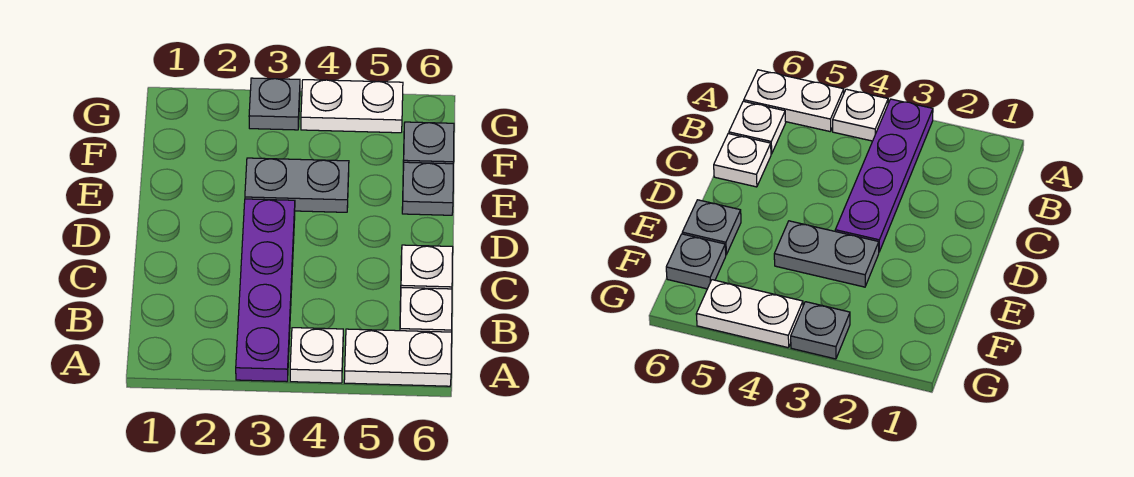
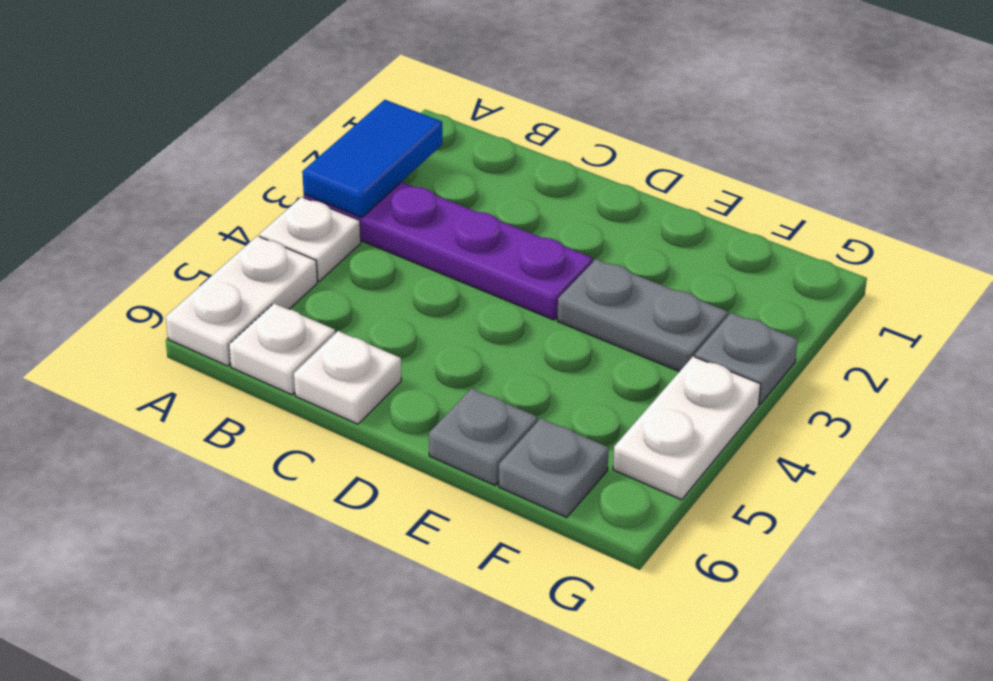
none -> blue 1x2 tile [302,100,442,218]
grey 1x2 plate [245,158,349,212] -> grey 1x2 plate turned to [557,259,728,372]

